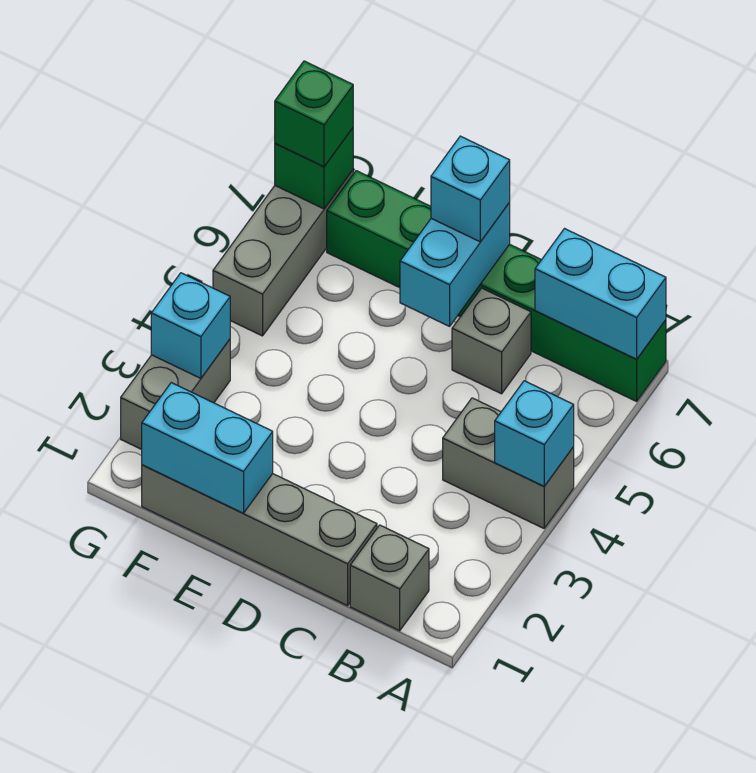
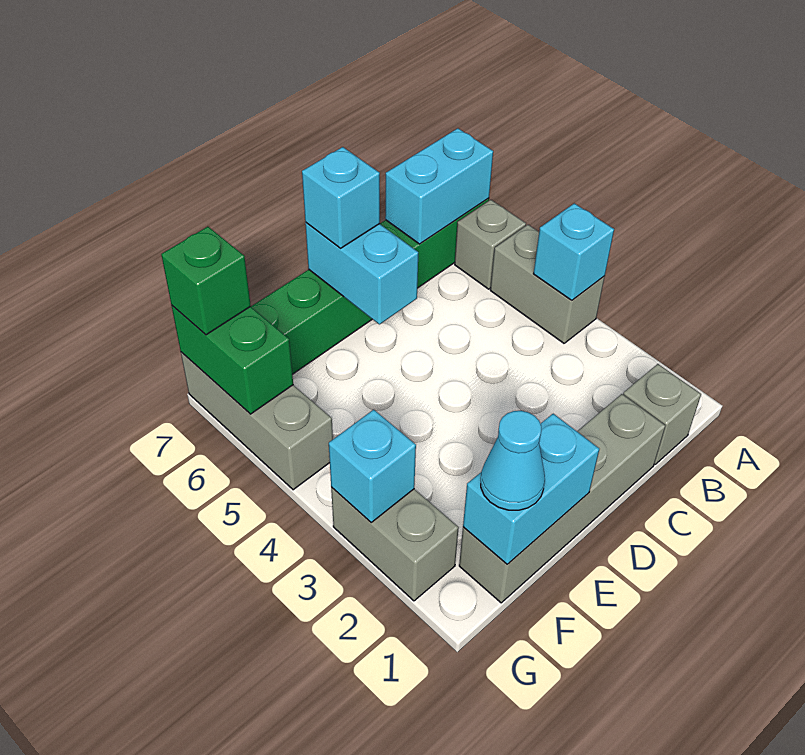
grey 1x2 brick [443,398,574,528] -> grey 1x2 brick turned to [490,225,605,343]
grey 1x1 brick [452,288,531,394] -> grey 1x1 brick moved to [455,200,526,289]
none -> cyan 1x1 cone [481,411,545,510]
green 1x1 brick [275,128,353,209] -> green 1x2 brick [172,306,293,414]

